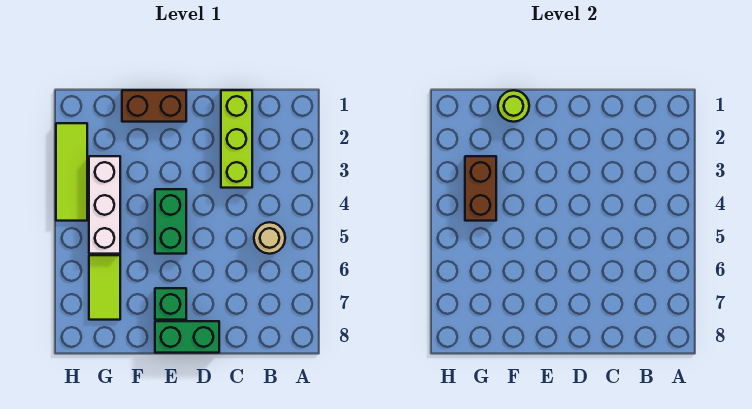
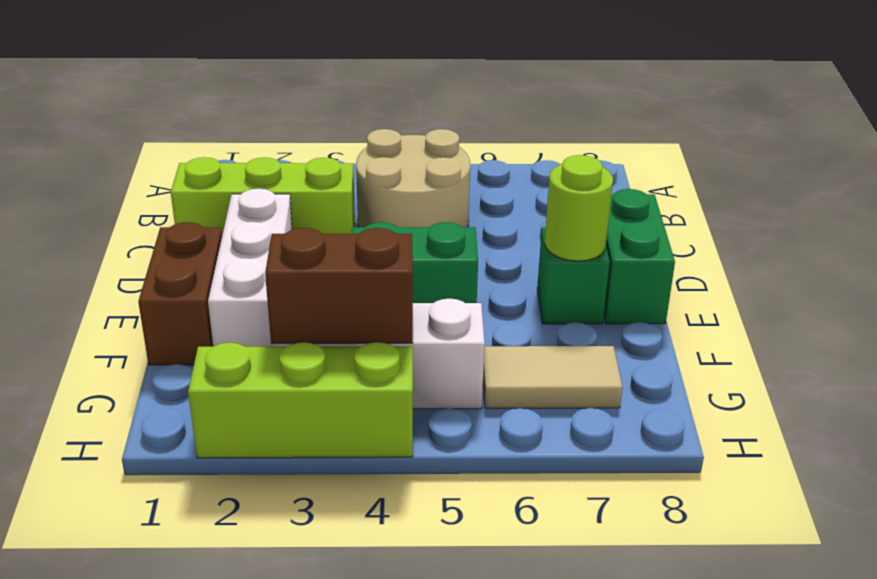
tan 1x1 round brick [254,222,285,254] -> tan 2x2 round brick [356,129,470,227]
none -> white 1x3 brick [208,189,292,347]
lime 1x1 round brick [498,90,529,122] -> lime 1x1 round brick moved to [544,155,613,261]
lime 1x2 tile [89,255,120,320] -> tan 1x2 tile [483,346,623,408]
lime 1x3 tile [56,123,87,221] -> lime 1x3 brick [188,342,413,458]

